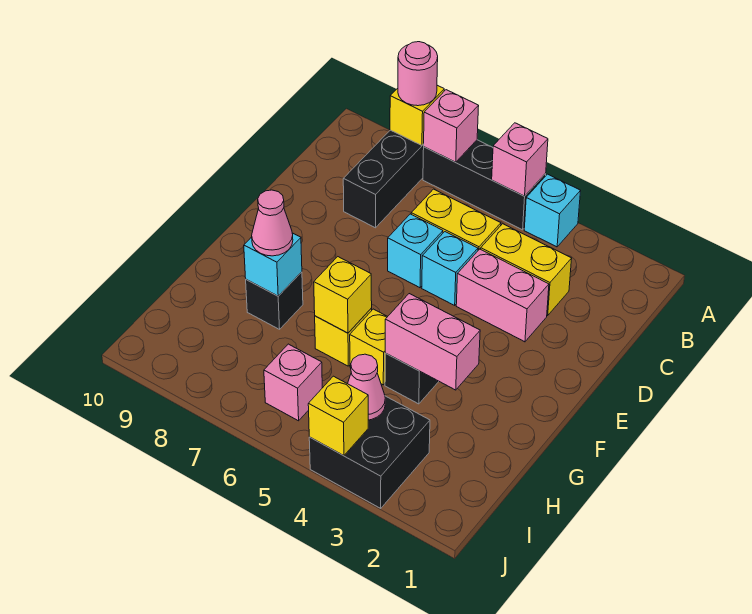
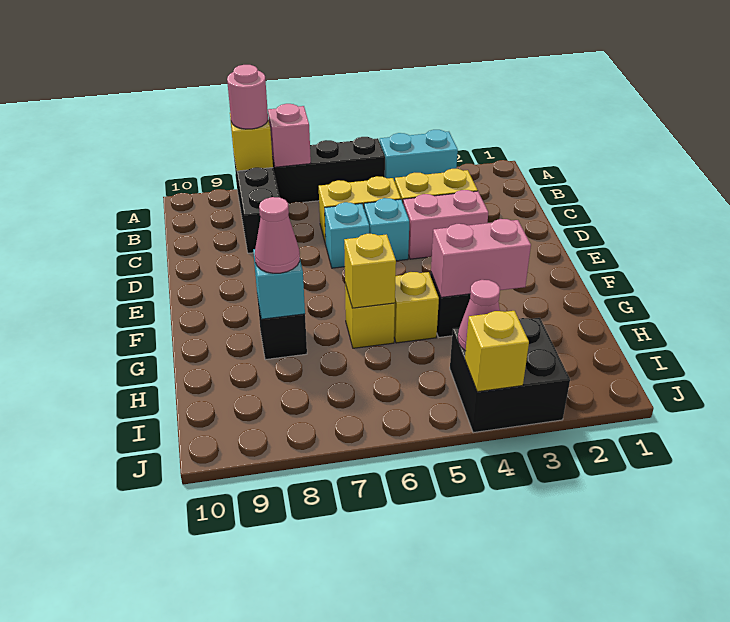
cyan 1x1 brick [524,174,581,247] -> cyan 1x2 brick [380,130,458,181]
pink 1x1 brick [492,123,548,196] -> none
pink 1x1 brick [264,344,322,421] -> none

